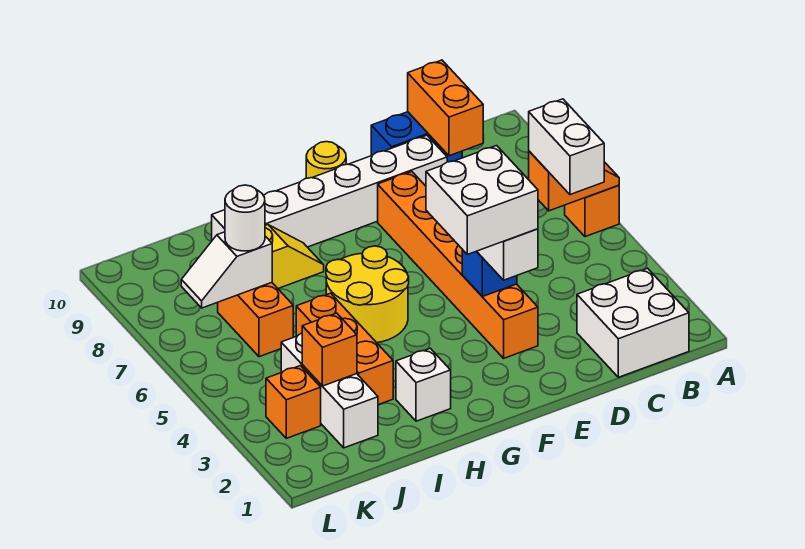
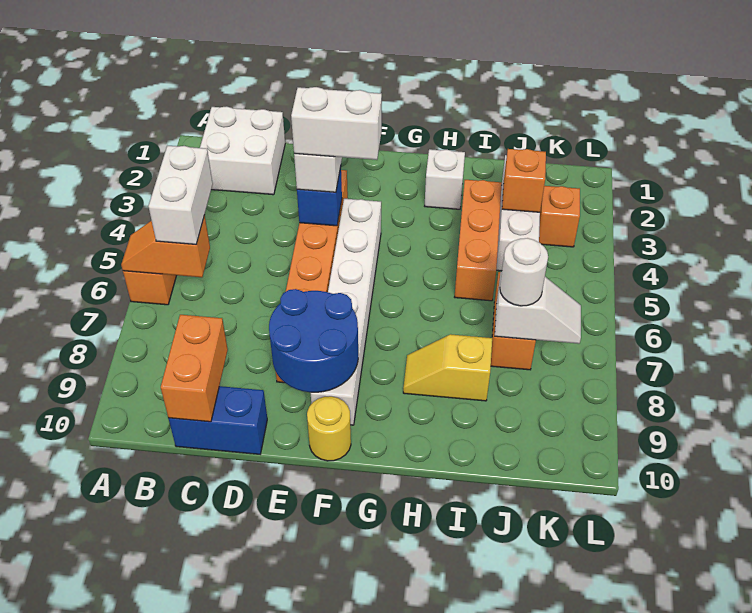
white 1x6 brick [212,135,447,247] -> white 1x6 brick turned to [311,199,381,425]
white 2x2 brick [426,146,538,254] -> white 1x2 brick [291,87,382,160]
none -> blue 2x2 round brick [269,289,358,392]
yellow 2x2 round brick [326,246,409,343] -> none

